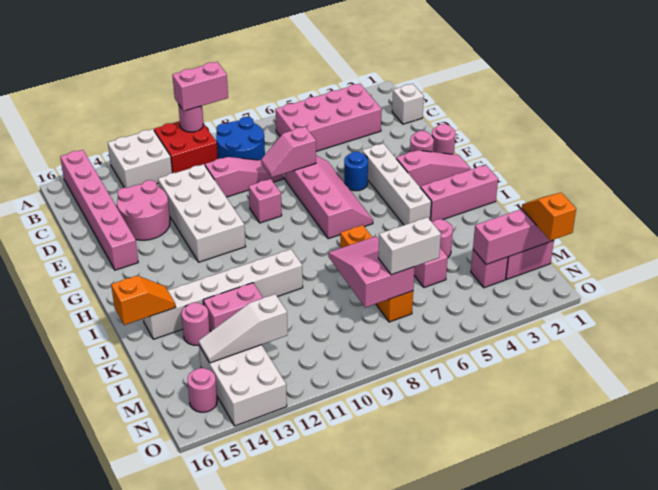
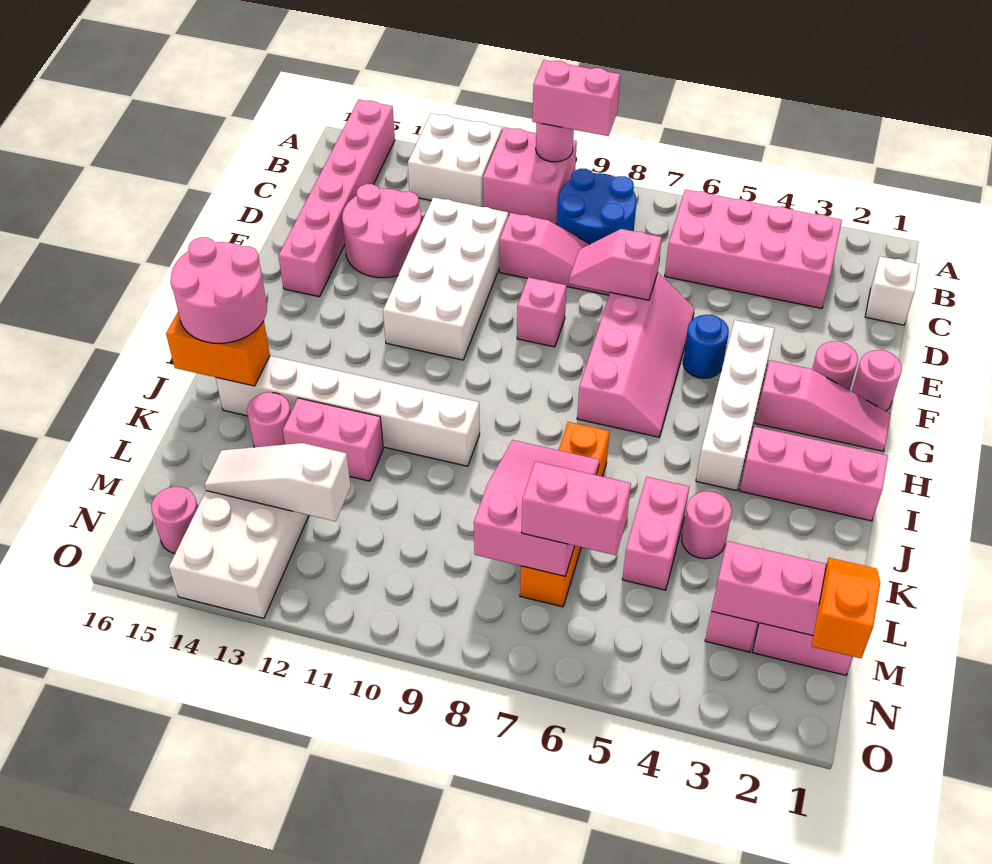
red 2x2 brick [154,121,218,173] -> pink 2x2 brick [483,127,577,225]
none -> pink 2x2 round brick [170,237,267,343]
orange 1x2 slope [111,276,176,325] -> orange 1x2 brick [166,312,270,386]
white 1x2 brick [378,217,441,275] -> pink 1x2 brick [522,461,631,555]

